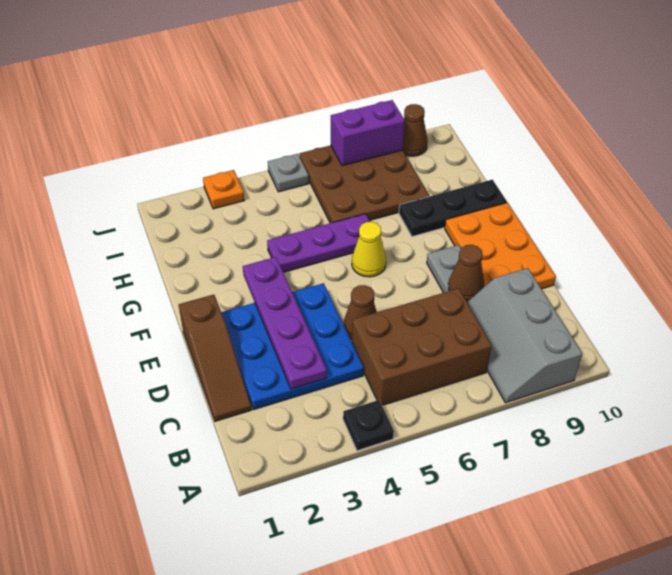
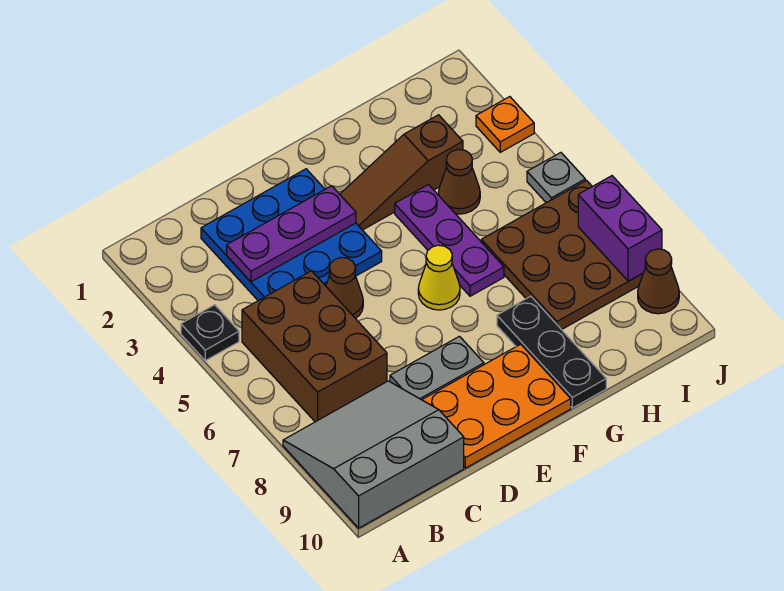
grey 2x3 slope [467,268,582,403] -> grey 3x3 slope [283,381,464,528]
brown 1x3 slope [179,295,251,421] -> brown 1x3 slope moved to [340,115,463,230]
purple 1x4 plate [243,257,327,389] -> purple 1x3 plate [227,186,356,282]
brown 1x1 cone [448,245,484,301] -> brown 1x1 cone moved to [439,149,480,214]

